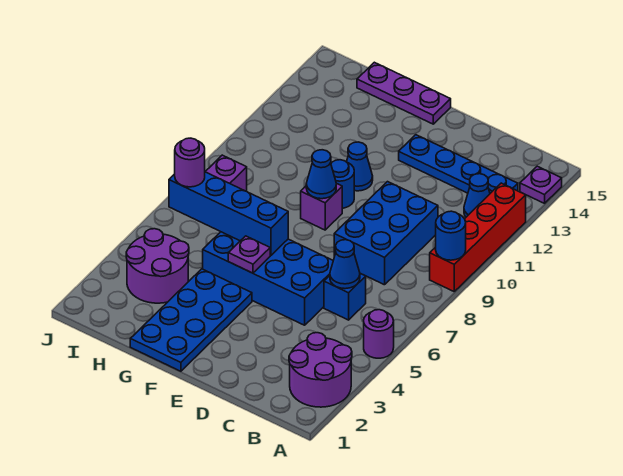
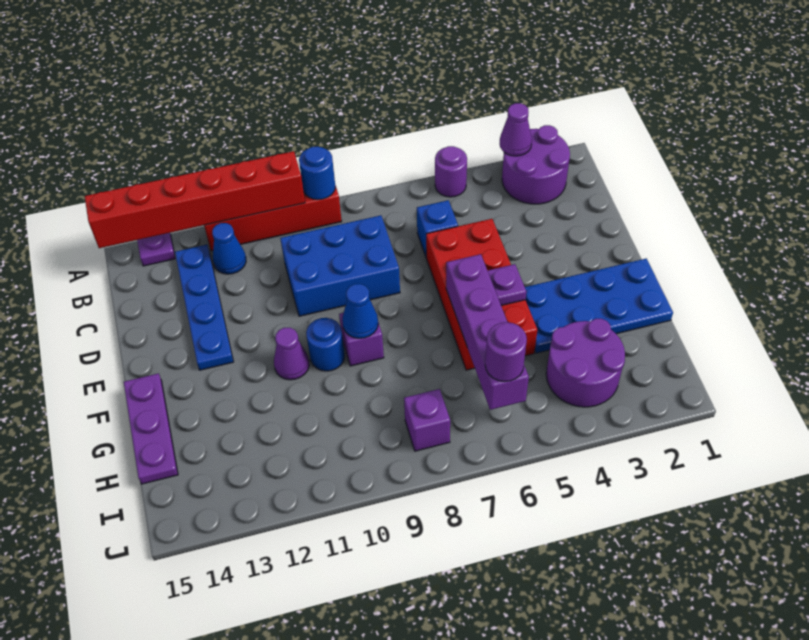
none -> purple 1x1 cone [500,103,532,156]
none -> red 1x6 brick [85,151,305,248]
blue 1x1 cone [330,240,360,289] -> none
blue 2x4 brick [203,232,333,325] -> red 2x4 brick [426,219,537,370]
blue 1x4 brick [169,172,288,255] -> purple 1x4 brick [446,254,529,410]
blue 1x1 cone [347,142,373,191] -> purple 1x1 cone [274,328,309,380]

